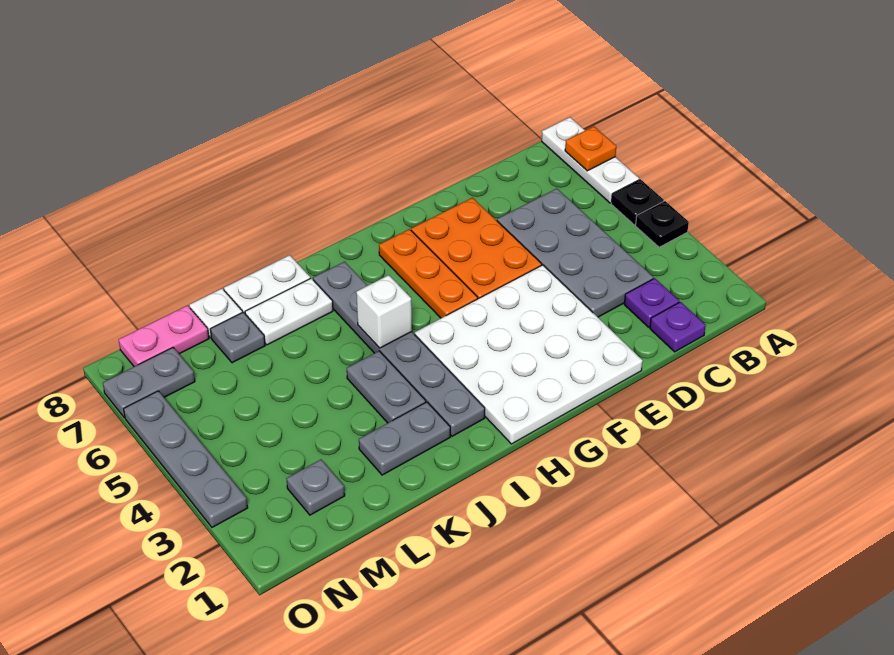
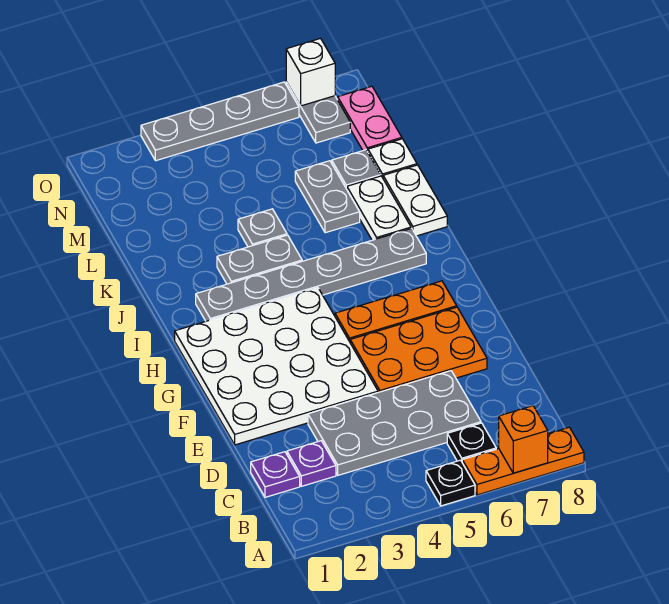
black 1x1 plate [636,201,689,247] -> black 1x1 plate moved to [447,423,496,461]
white 1x3 plate [542,117,639,203] -> orange 1x3 plate [462,427,584,495]
orange 1x1 plate [565,126,616,171] -> orange 1x1 brick [499,406,548,473]
white 1x1 brick [356,275,412,348] -> white 1x1 brick moved to [286,39,335,106]
grey 1x2 plate [359,402,450,475] -> grey 1x2 plate moved to [295,161,360,233]
grey 1x1 plate [286,460,345,515] -> grey 1x1 plate moved to [238,209,287,247]

